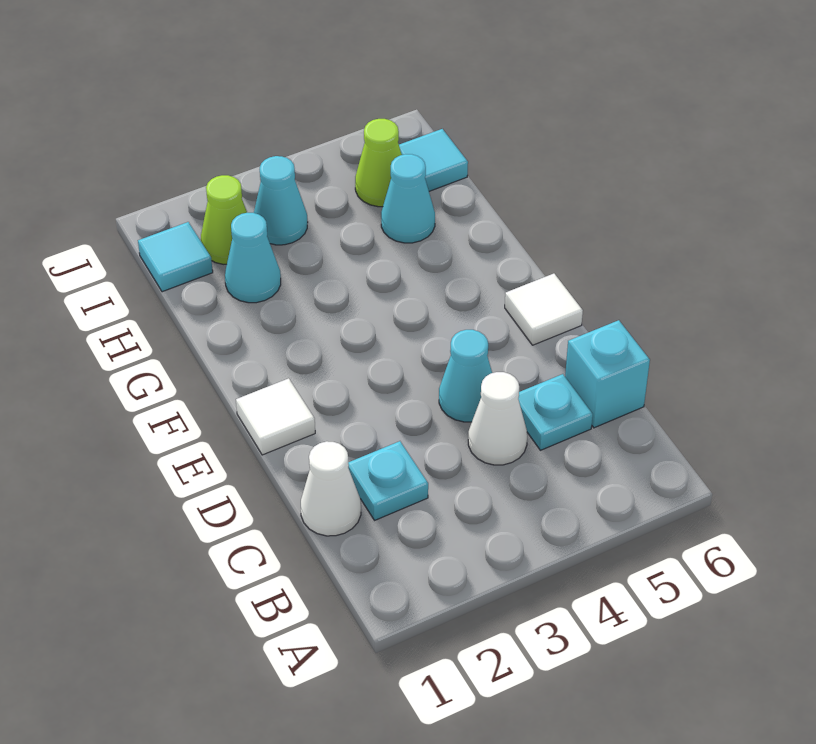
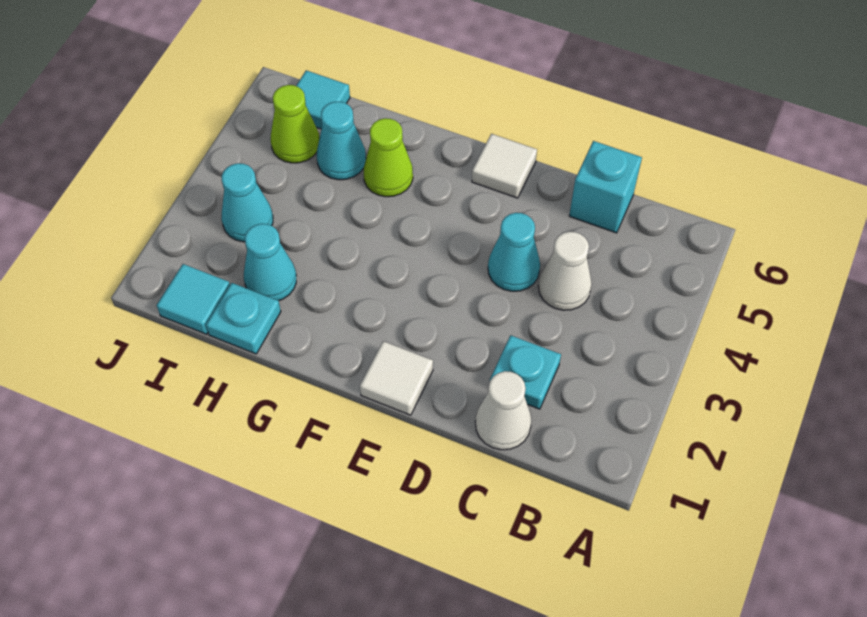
cyan 1x1 plate [518,374,593,450] -> cyan 1x1 plate moved to [206,283,281,354]
lime 1x1 cone [201,175,247,264] -> lime 1x1 cone moved to [363,118,413,197]

